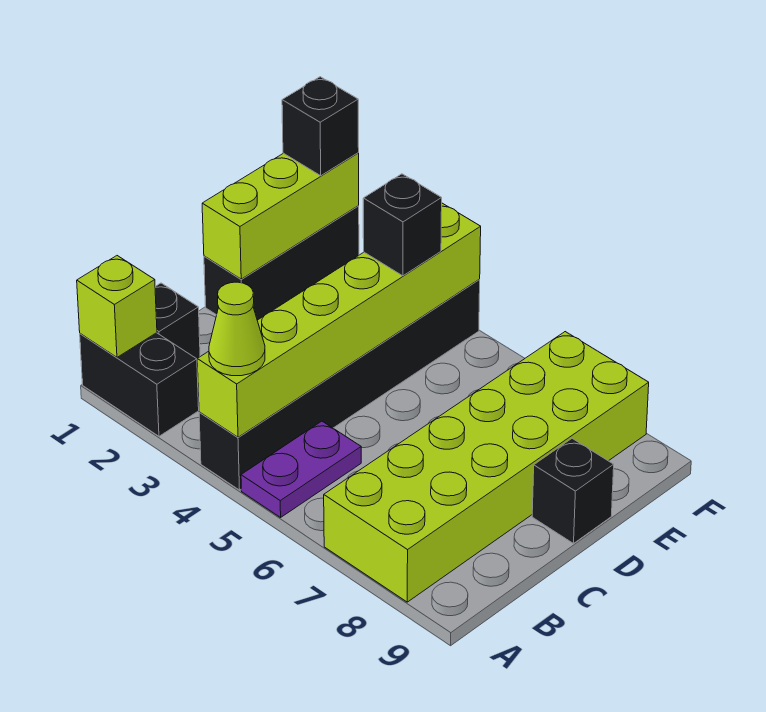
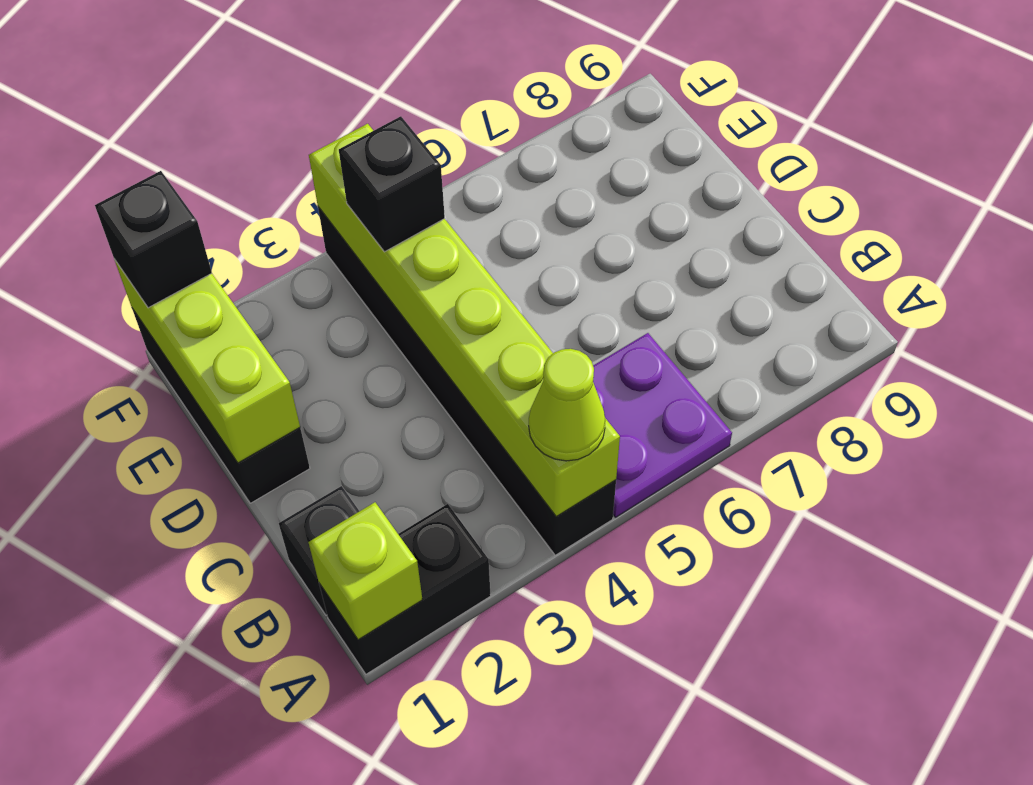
purple 1x2 plate [241,421,361,517] -> purple 2x2 plate [593,333,732,517]
lime 2x6 brick [324,332,649,602] -> none
black 1x1 brick [532,439,614,543] -> none

